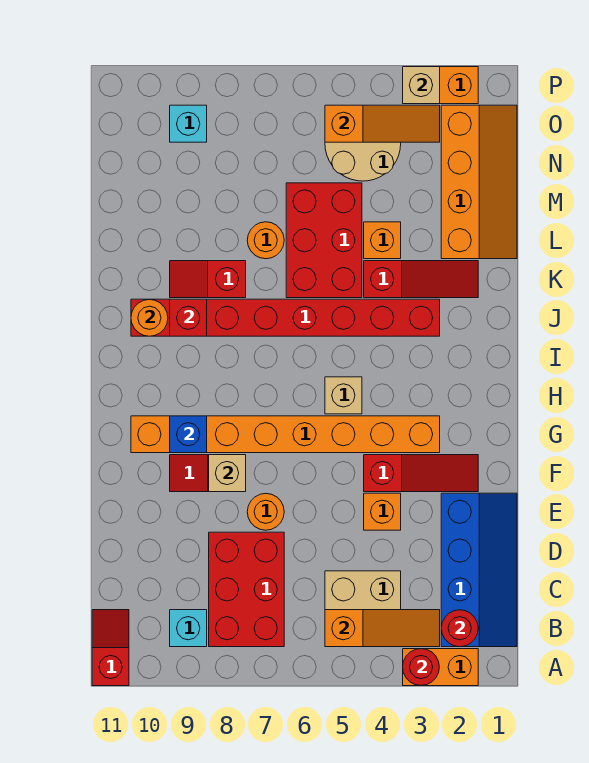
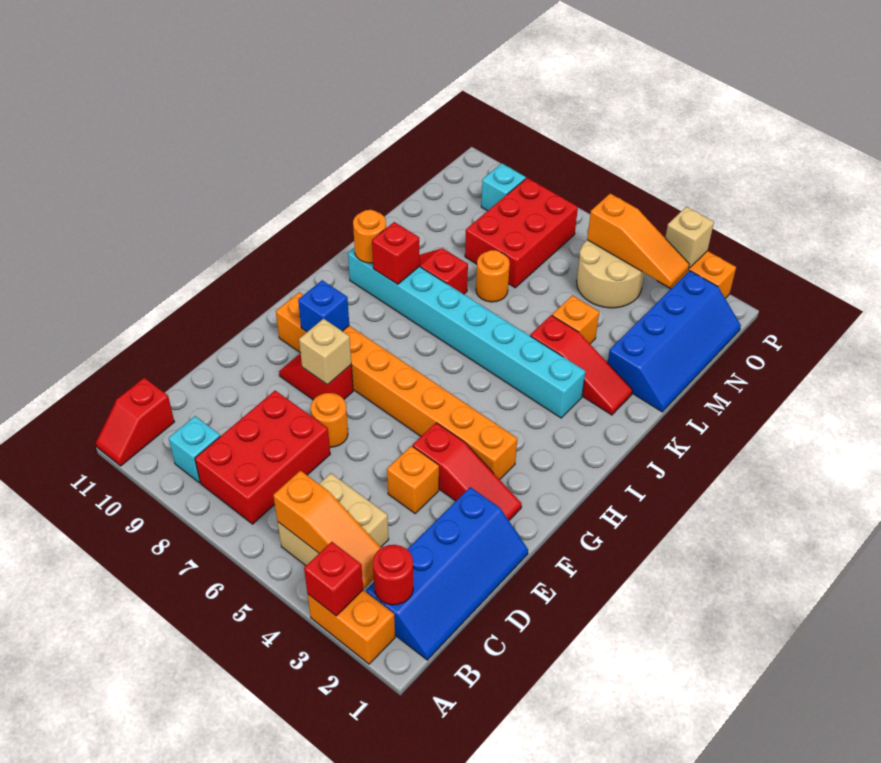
red 1x1 round brick [403,649,439,686] -> red 1x1 brick [304,542,363,616]
red 1x2 slope [92,610,129,686] -> red 1x2 slope turned to [96,378,174,466]
tan 1x1 brick [325,377,362,414] -> none
red 1x8 brick [131,299,440,336] -> cyan 1x8 brick [348,248,586,418]
red 2x3 brick [286,183,362,298] -> red 2x3 brick moved to [465,178,578,288]
orange 2x4 slope [441,105,517,259] -> blue 2x4 slope [608,271,741,412]

